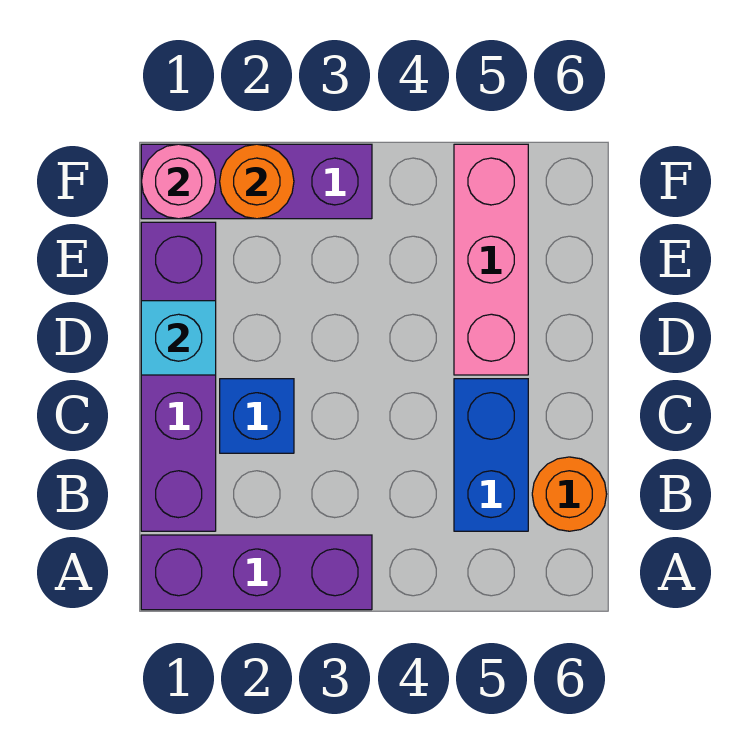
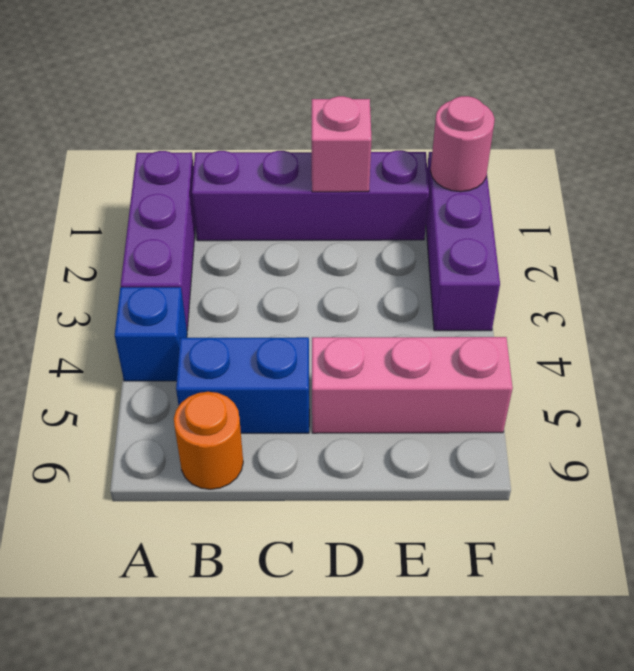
blue 1x1 brick [220,379,294,453] -> blue 1x1 brick moved to [115,287,187,381]
cyan 1x1 brick [141,301,216,375] -> pink 1x1 brick [312,96,372,192]
orange 1x1 round brick [220,144,294,219] -> none

